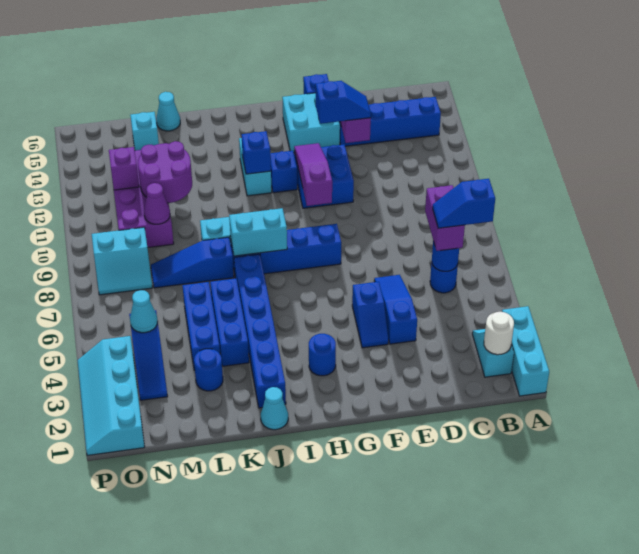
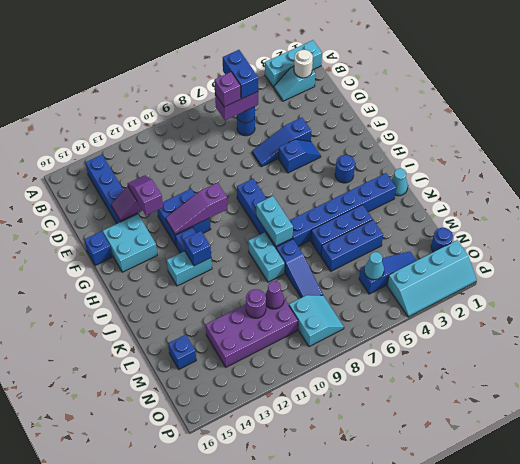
blue 1x2 slope [433,179,495,228] -> blue 1x2 brick [223,50,258,99]
blue 1x2 slope [316,81,371,124] -> purple 1x2 slope [128,175,163,215]
blue 1x1 round brick [194,349,223,391] -> blue 1x1 round brick moved to [431,228,453,252]
purple 2x2 round brick [138,141,192,203] -> purple 1x1 round brick [246,289,266,318]
cyan 1x1 cone [156,92,180,131] -> none
cyan 1x1 brick [130,112,159,151] -> blue 1x1 brick [168,335,196,369]
purple 1x1 brick [109,147,139,190] -> purple 1x1 brick moved to [214,72,241,107]

